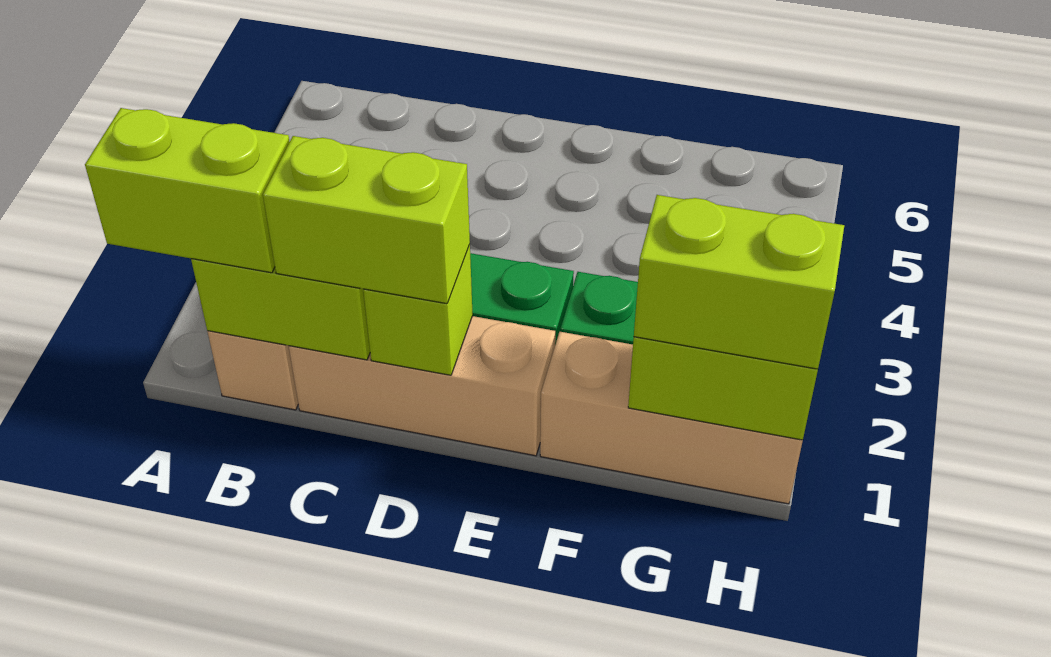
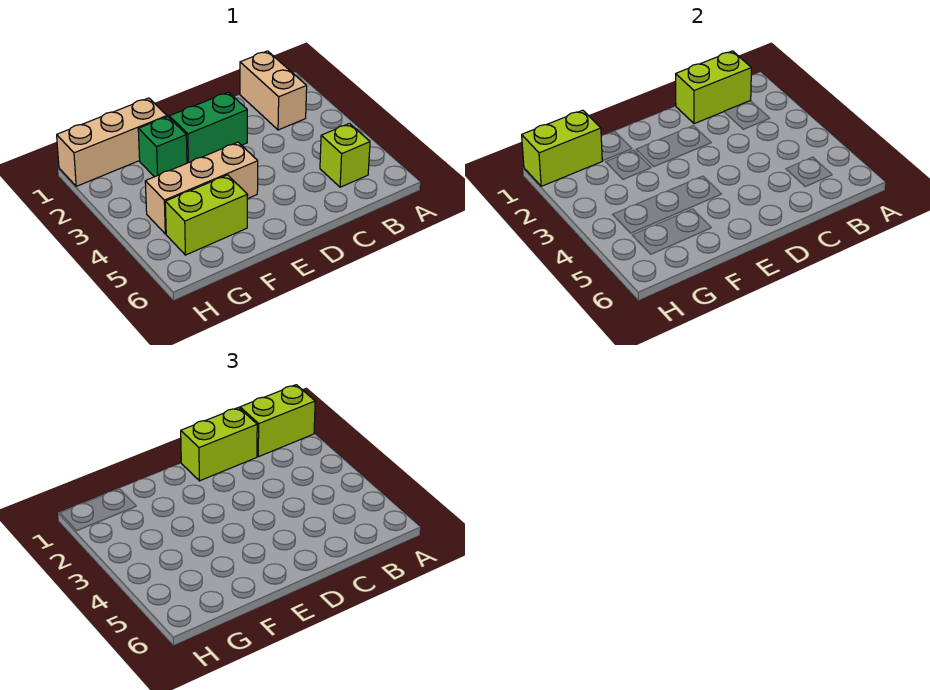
tan 1x3 brick [289,316,555,456] -> tan 1x3 brick moved to [145,142,258,234]
lime 1x1 brick [363,245,473,375] -> lime 1x1 brick moved to [320,123,370,187]
lime 1x2 brick [634,195,844,369] -> lime 1x2 brick moved to [165,175,248,255]

